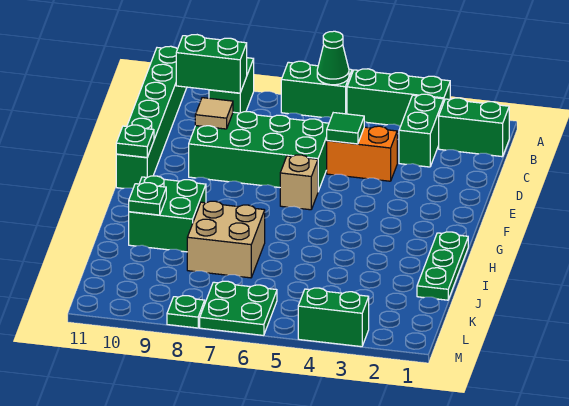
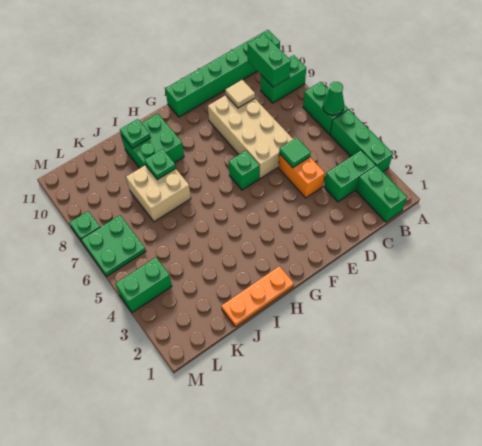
green 2x4 brick [189,112,329,191] -> tan 2x4 brick [208,95,293,179]
tan 1x1 brick [280,155,318,210] -> green 1x1 brick [229,150,259,190]
green 1x1 plate [116,125,154,157] -> green 1x1 plate moved to [144,149,176,180]
green 1x3 plate [417,232,468,300] -> orange 1x3 plate [221,266,294,327]
green 1x2 brick [298,288,369,347] -> green 1x2 brick turned to [115,258,172,313]

